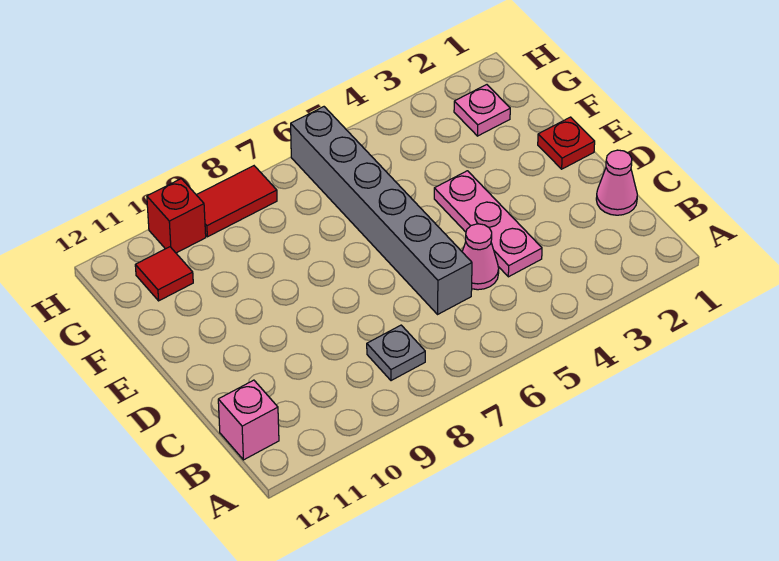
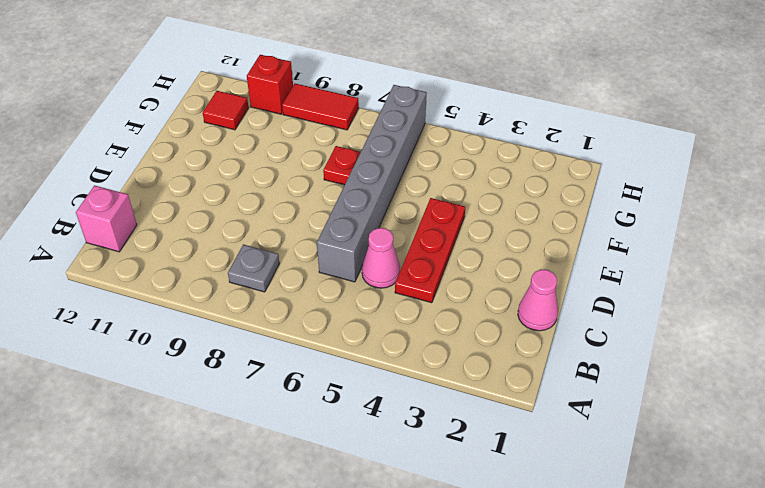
pink 1x3 plate [434,171,542,277] -> red 1x3 plate [395,198,465,303]
red 1x1 plate [538,117,595,169] -> red 1x1 plate moved to [323,146,361,185]
pink 1x1 plate [454,85,510,136] -> none

